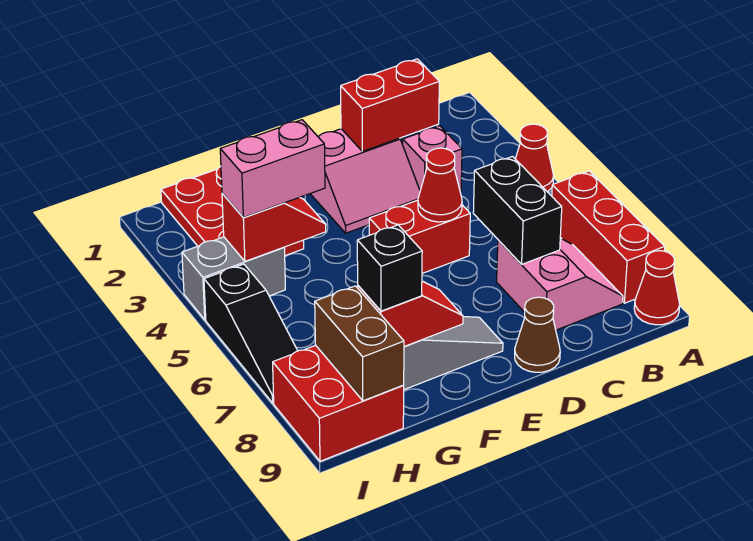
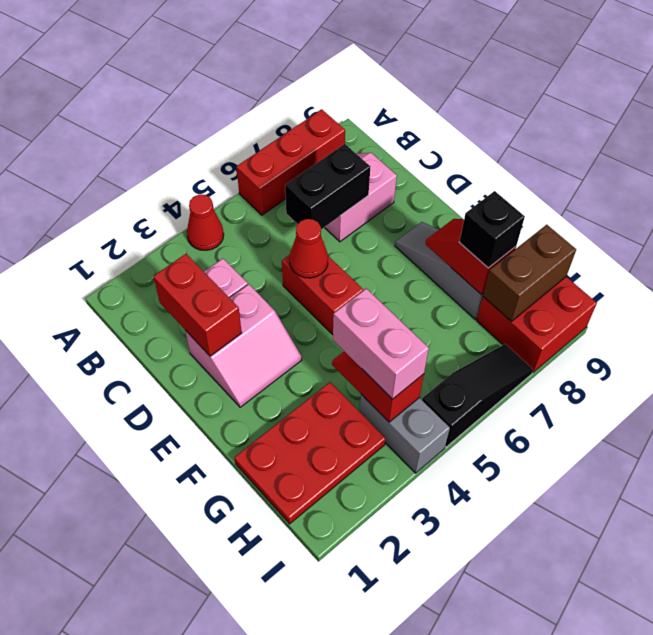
red 1x1 cone [634,251,680,325] -> none
pink 2x2 slope [310,129,420,233] -> pink 2x2 slope turned to [185,284,302,407]
brown 1x1 cone [515,297,560,372] -> none

